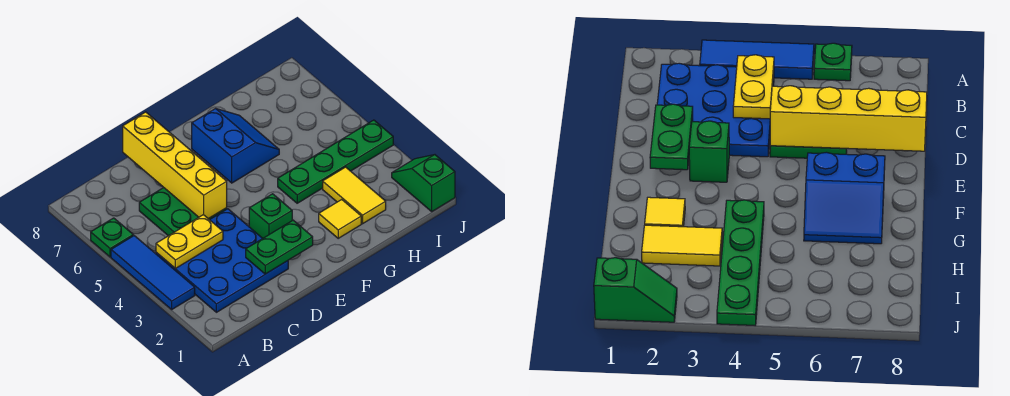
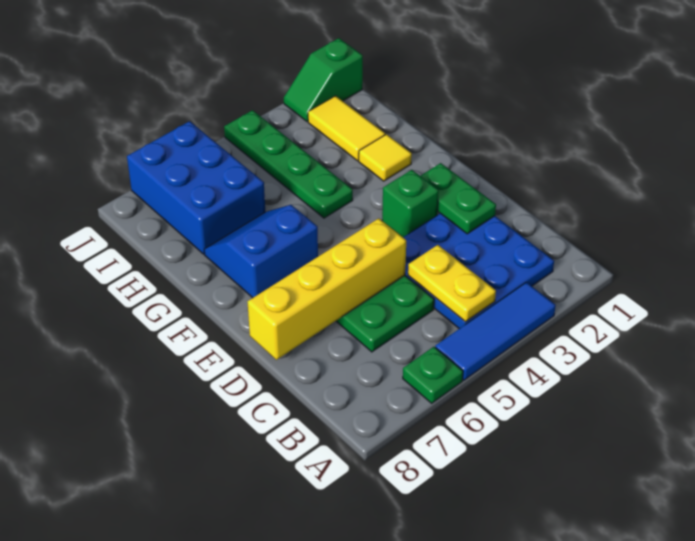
yellow 1x2 tile [323,167,386,224] -> yellow 1x2 tile turned to [308,96,385,161]
none -> blue 2x3 brick [127,121,265,254]

